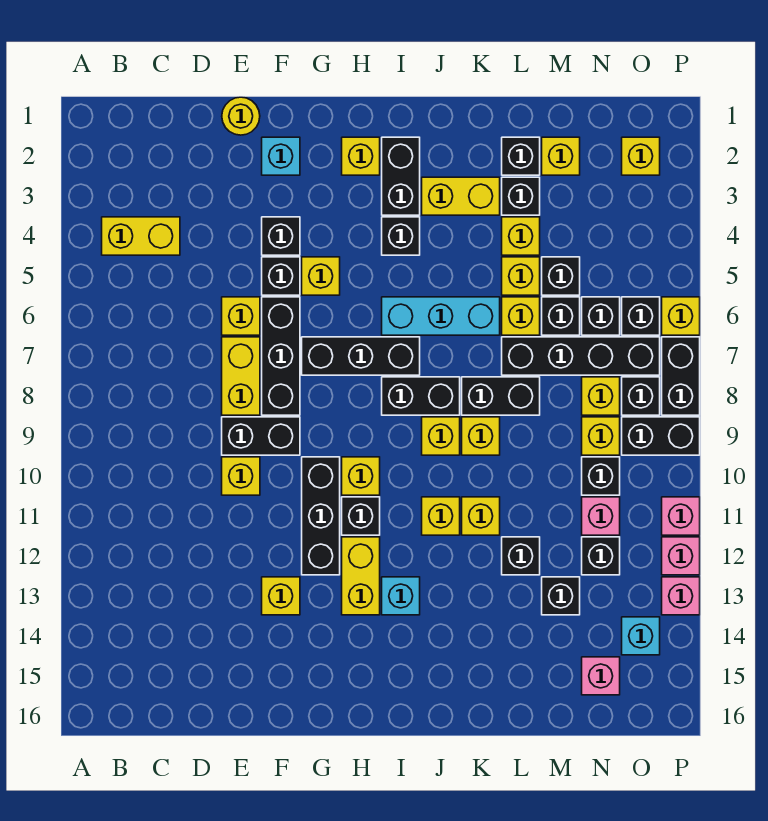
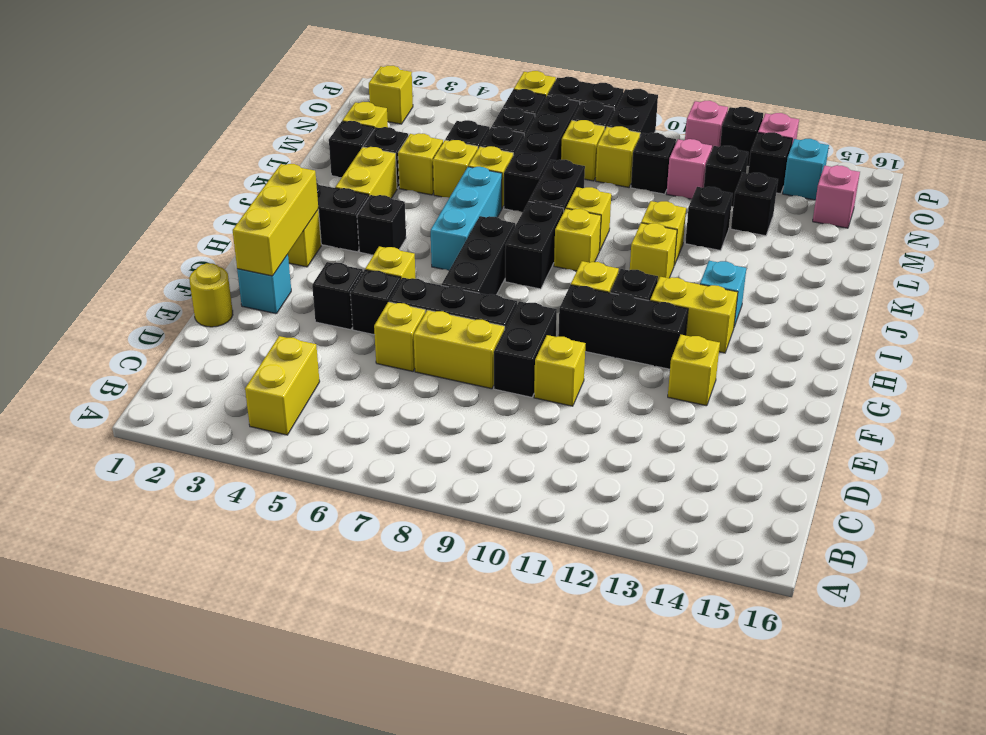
none -> yellow 1x3 brick [233,164,318,276]
none -> black 1x1 brick [748,132,792,194]
pink 1x1 brick [662,537,700,575] -> black 1x1 brick [720,107,763,167]

